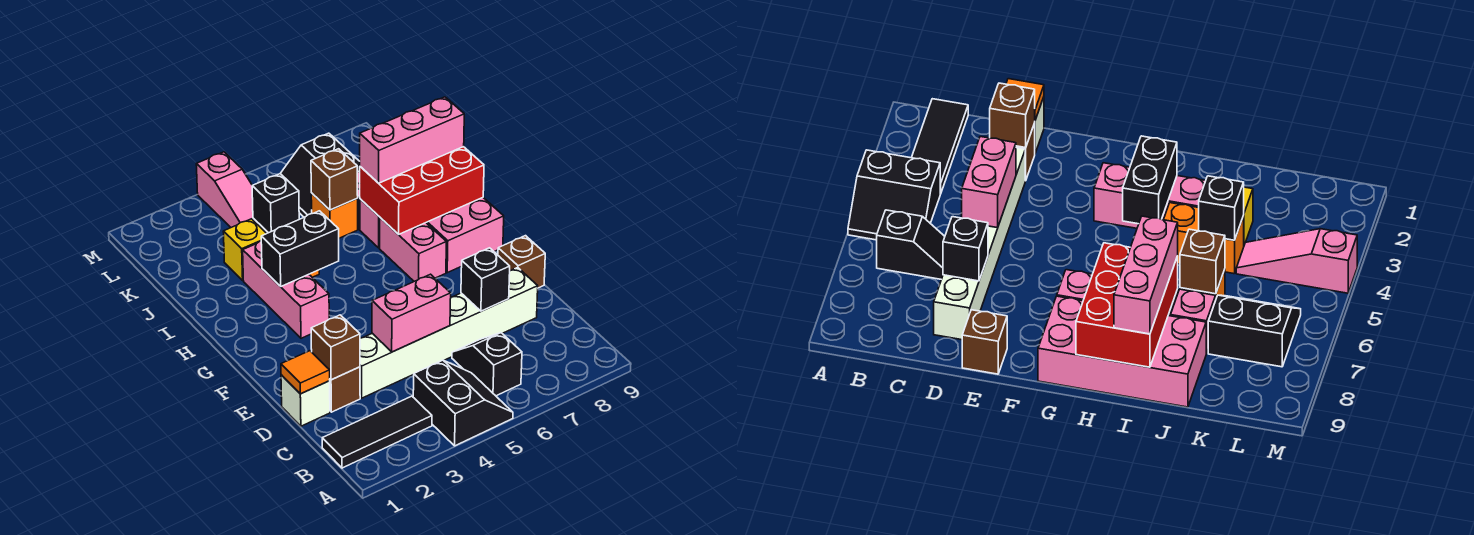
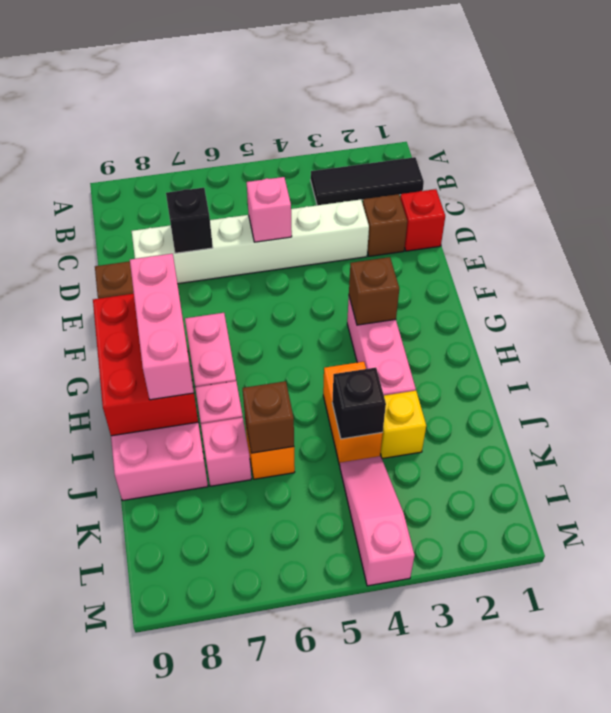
black 2x2 slope [413,360,513,446] -> none
black 1x2 slope [452,333,522,396] -> none
white 1x1 brick [281,375,330,426] -> red 1x1 brick [400,189,445,251]
orange 1x1 tile [281,351,330,394] -> none
brown 1x1 brick [311,315,360,380] -> brown 1x1 brick moved to [349,257,399,325]
pink 1x2 brick [372,274,451,352] -> pink 1x1 brick [247,177,292,242]
black 1x2 brick [261,211,339,286] -> none
red 2x3 brick [360,147,484,234] -> red 2x3 brick turned to [93,294,198,436]
pink 1x3 brick [360,97,464,183] -> pink 1x3 brick turned to [130,254,194,400]
black 2x2 slope [280,133,360,217] -> none

